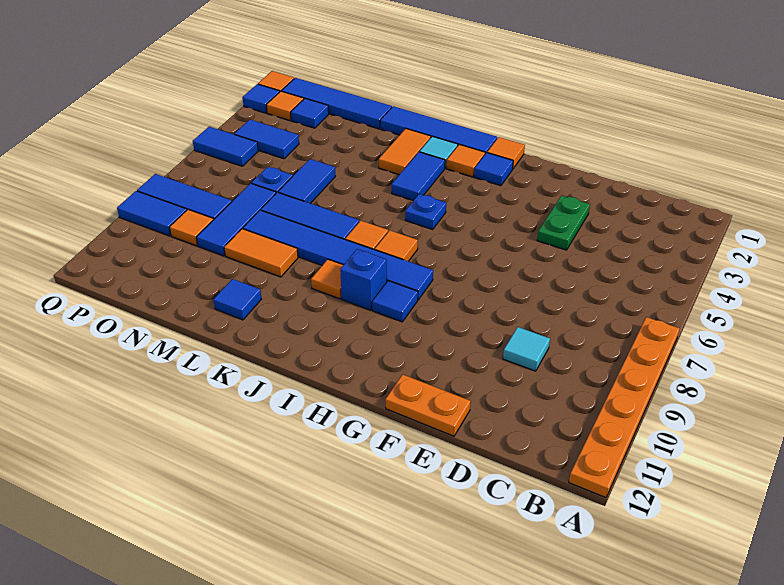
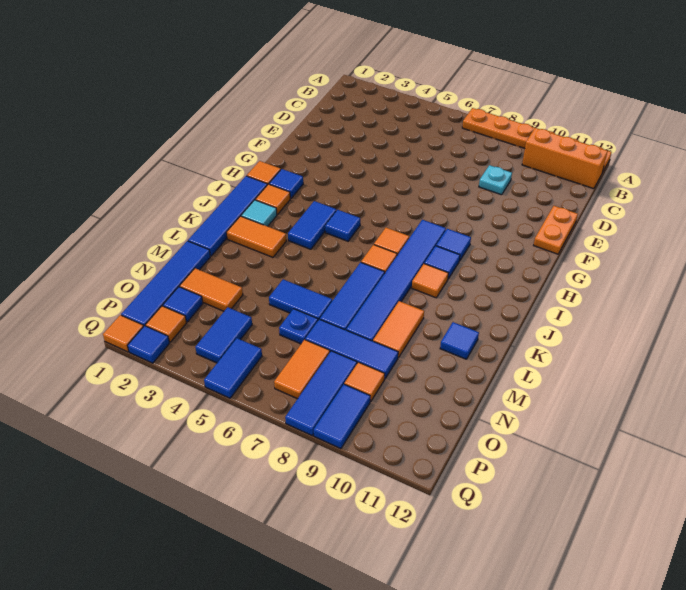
none -> orange 1x3 brick [522,128,608,189]
cyan 1x1 tile [503,327,550,371] -> cyan 1x1 plate [479,165,512,195]
green 1x2 plate [537,195,590,250] -> none
blue 1x1 plate [405,194,446,229] -> blue 1x1 tile [325,210,360,241]
blue 1x1 brick [340,249,387,310] -> blue 1x1 tile [424,246,460,279]
blue 1x2 tile [392,152,445,201] -> blue 1x2 tile turned to [288,201,336,249]
none -> orange 1x2 tile [180,268,243,311]
none -> orange 1x2 tile [274,340,330,399]

